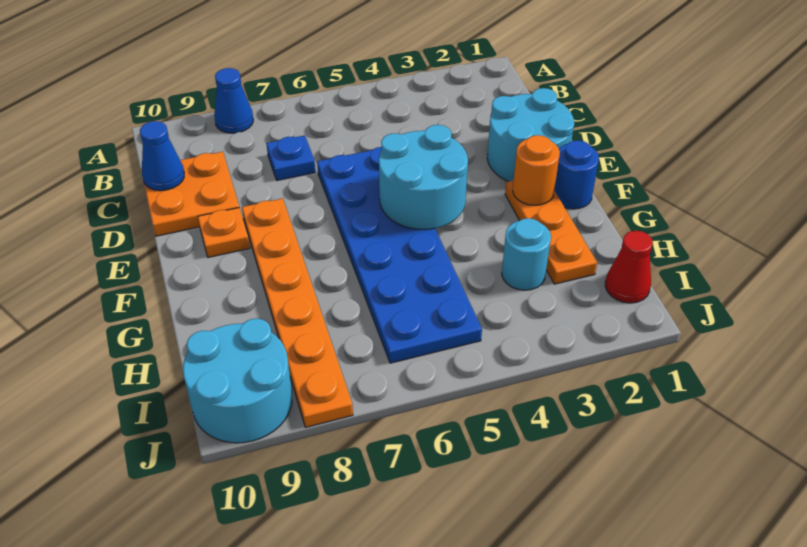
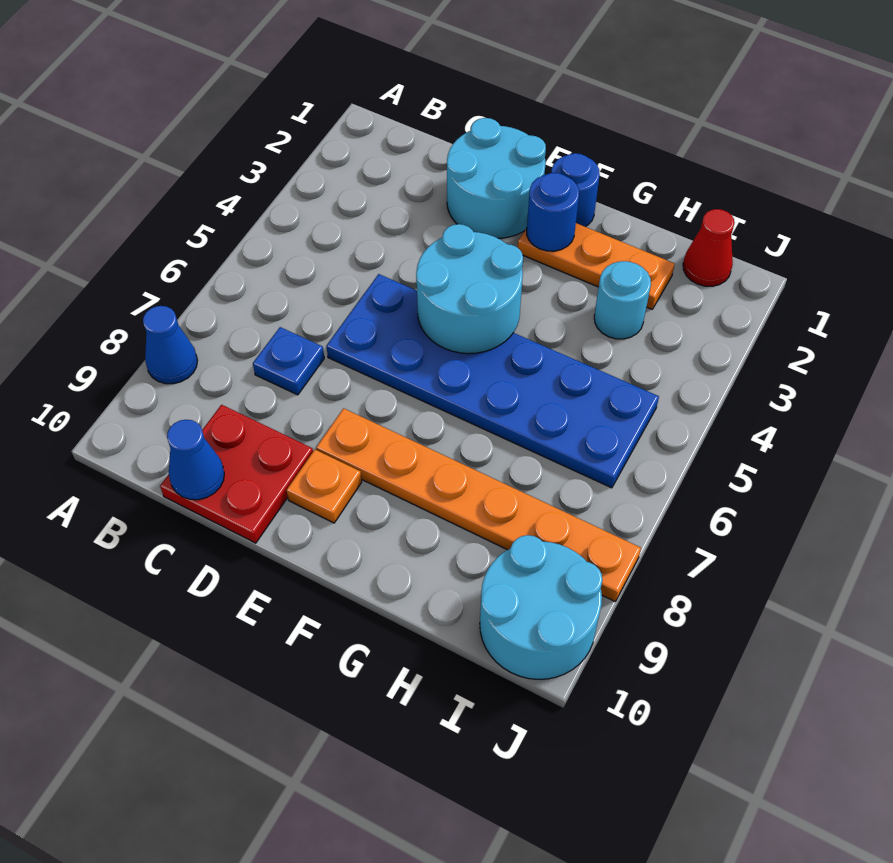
orange 2x2 plate [141,152,239,236] -> red 2x2 plate [160,405,313,543]
orange 1x1 round brick [513,135,560,205] -> blue 1x1 round brick [527,173,579,251]

